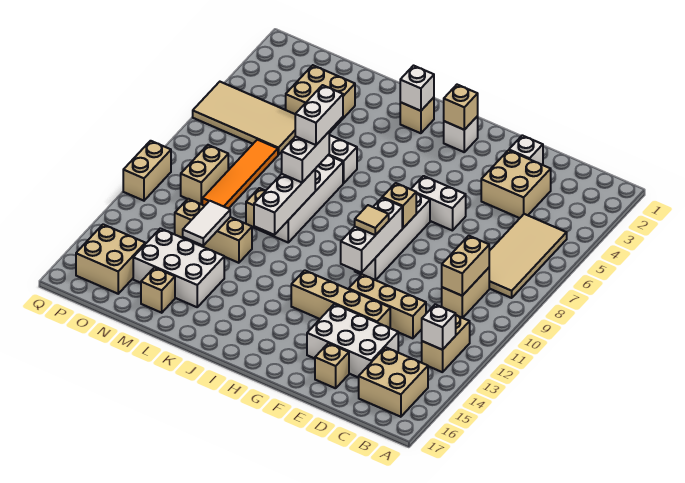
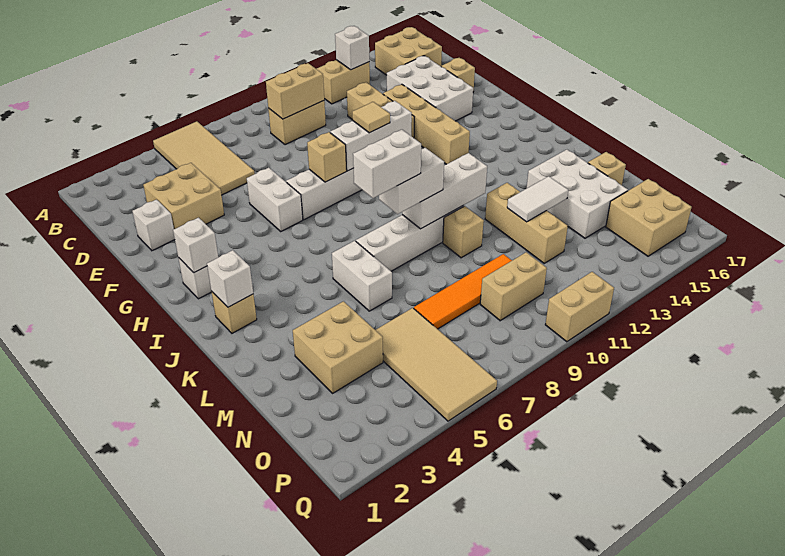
tan 2x4 tile [489,214,567,298] -> tan 2x4 tile turned to [153,121,255,195]
tan 1x1 brick [444,85,478,130] -> white 1x1 brick [173,218,218,273]

